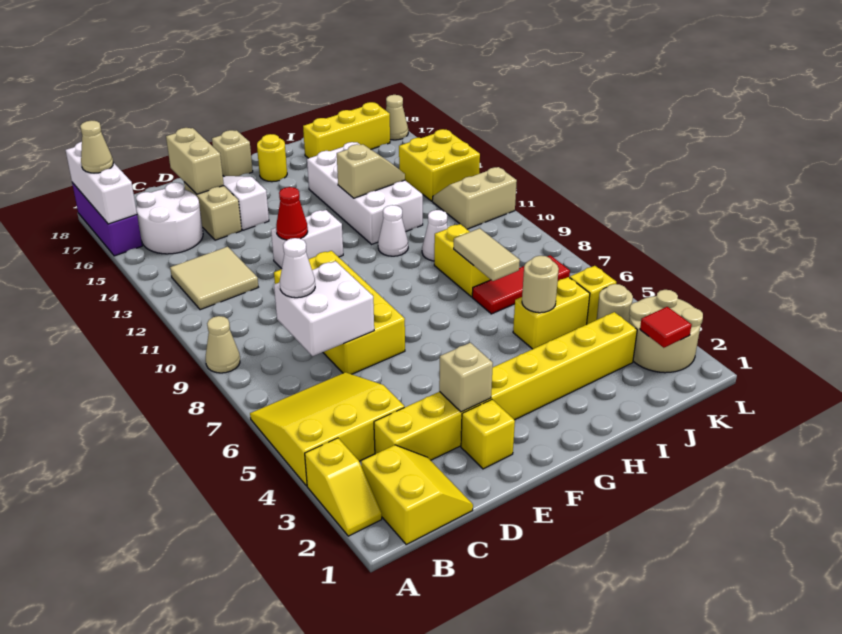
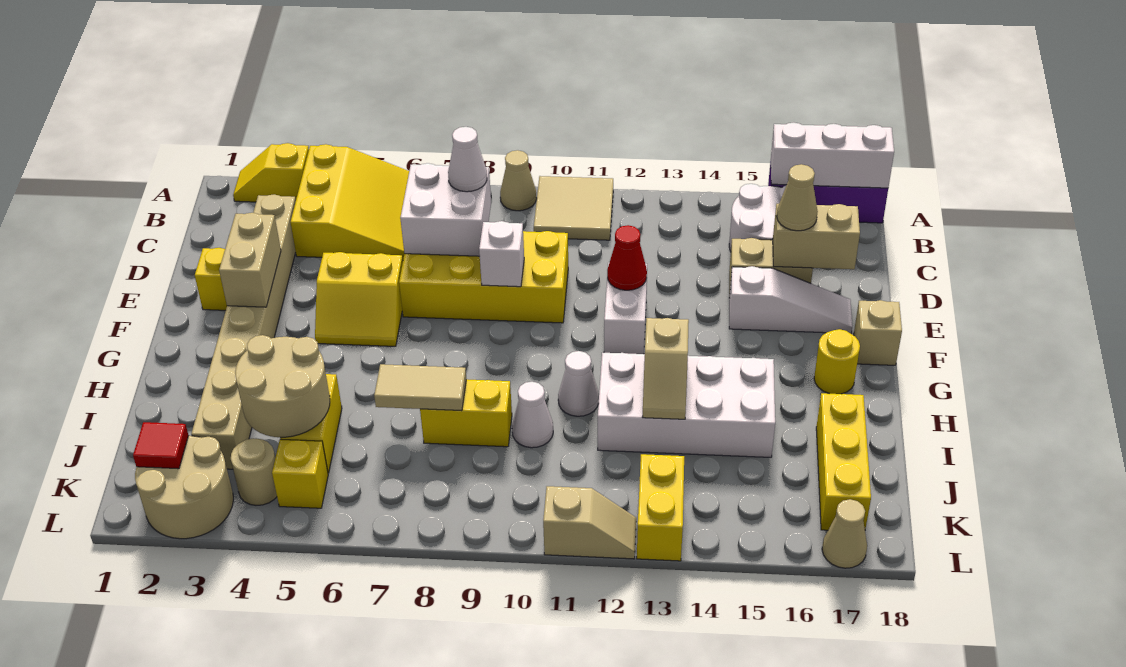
tan 1x1 cone [80,121,113,173] -> tan 1x1 cone moved to [777,164,818,231]
yellow 2x2 slope [361,445,473,544] -> yellow 2x2 slope moved to [315,252,403,346]
tan 2x2 tile [170,247,258,310] -> tan 2x2 tile moved to [534,176,613,240]
yellow 1x8 brick [374,312,637,460] -> tan 1x8 brick [191,194,296,469]
tan 1x1 brick [439,343,493,412] -> tan 1x2 brick [219,213,281,307]
none -> white 1x1 brick [479,221,524,287]
tan 1x1 round brick [522,256,559,313] -> tan 2x2 round brick [235,335,330,437]
red 1x3 tile [472,255,570,314] -> none
tan 2x2 slope [432,167,517,229] -> tan 1x2 slope [543,486,636,559]
yellow 2x2 brick [399,129,480,201] -> yellow 1x2 brick [637,454,684,561]

